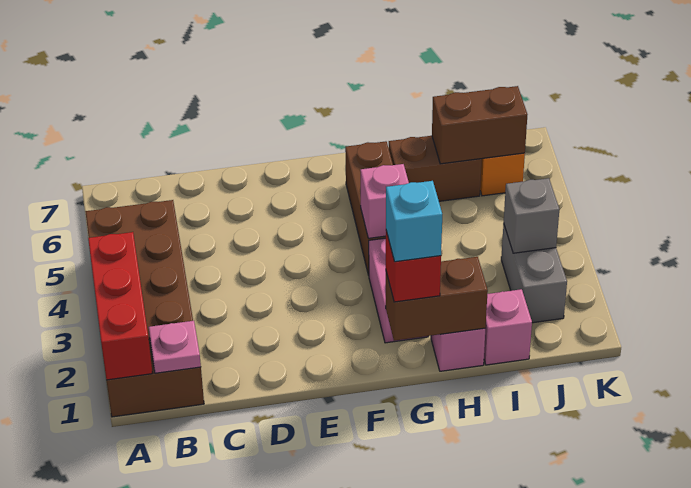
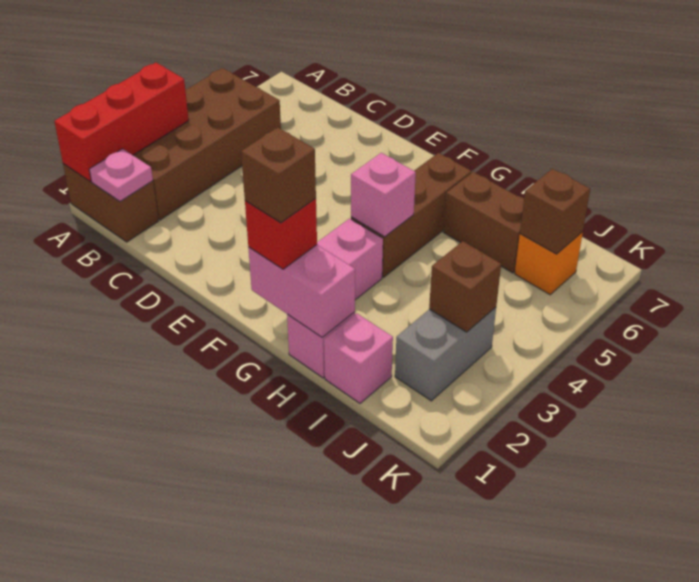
brown 1x2 brick [386,257,488,341] -> pink 1x2 brick [248,245,355,337]
cyan 1x1 brick [386,181,442,262] -> brown 1x1 brick [241,127,316,223]
brown 1x2 brick [432,86,527,164] -> brown 1x1 brick [520,169,590,254]
grey 1x1 brick [504,178,559,253] -> brown 1x1 brick [429,241,501,332]

